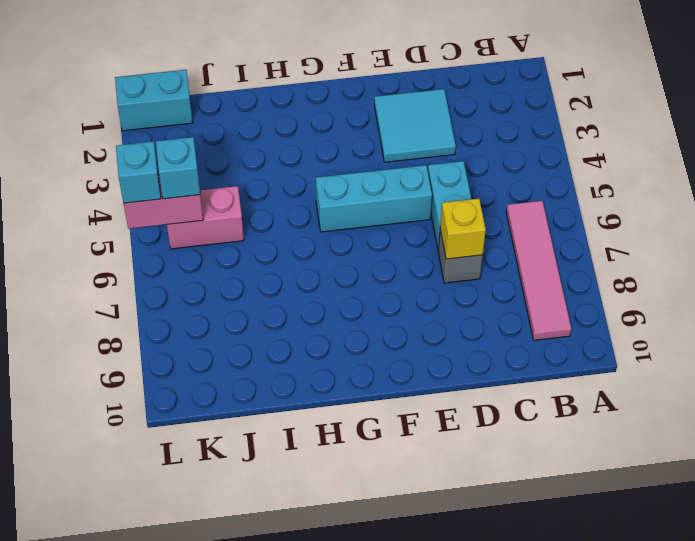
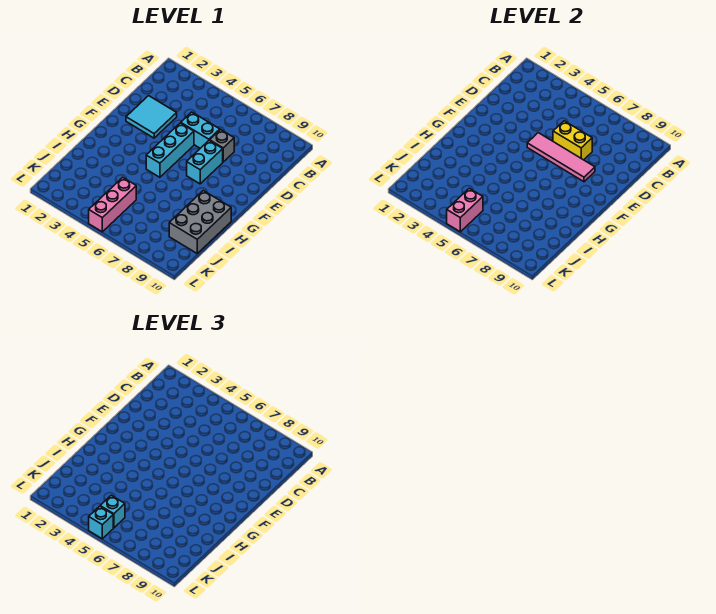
pink 1x4 tile [506,201,571,340] -> pink 1x4 tile moved to [527,133,595,182]
yellow 1x1 brick [440,199,486,259] -> yellow 1x2 brick [553,121,592,160]
none -> grey 2x3 brick [169,191,231,253]
pink 1x2 brick [167,186,244,249] -> pink 1x3 brick [89,177,136,232]
cyan 1x2 brick [115,70,193,131] -> cyan 1x2 brick moved to [187,140,223,184]

